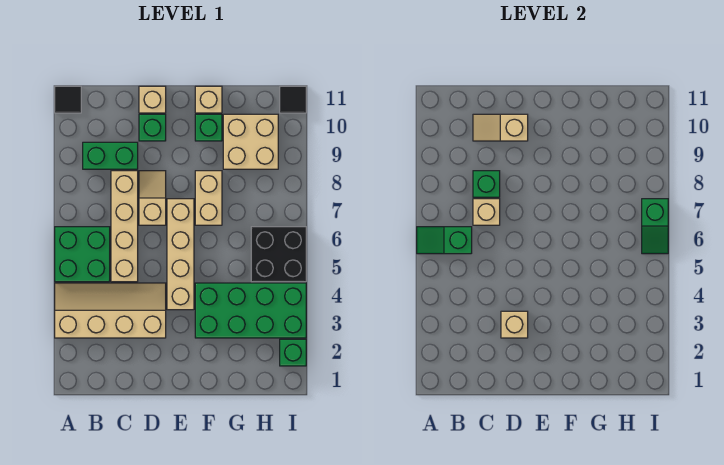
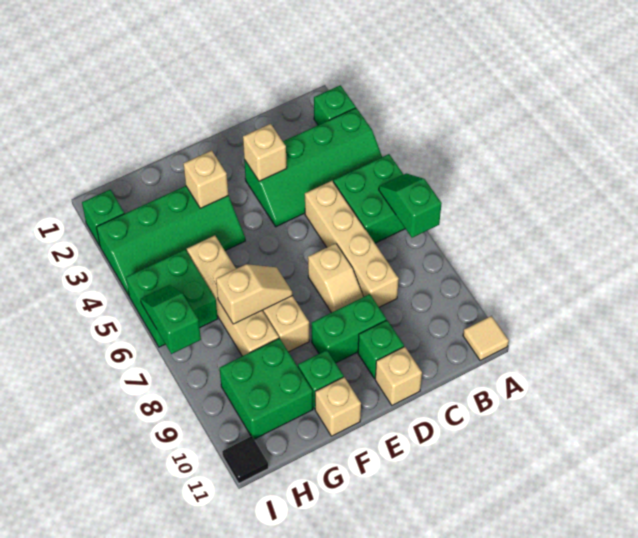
tan 2x4 slope [55,283,166,338] -> green 2x4 slope [244,108,382,227]
green 1x2 slope [417,227,472,254] -> green 1x2 slope turned to [379,173,442,238]
black 1x1 tile [55,86,81,113] -> tan 1x1 tile [463,316,509,360]
green 1x2 brick [83,142,138,169] -> green 1x2 brick moved to [312,294,386,363]
tan 1x1 brick [473,199,500,225] -> tan 1x1 brick moved to [183,150,228,208]
green 1x1 brick [473,171,500,197] -> green 1x1 brick moved to [314,85,356,125]
tan 1x2 slope [473,114,528,141] -> tan 1x2 slope moved to [216,264,292,324]
tan 1x4 brick [167,199,194,310] -> tan 1x4 brick moved to [187,236,279,356]
green 2x4 brick [195,283,306,338] -> green 2x4 slope [96,186,245,295]
tan 2x2 brick [223,114,278,169] -> green 2x2 brick [220,338,313,439]
black 2x2 brick [251,227,306,282] -> green 2x2 brick [126,250,218,347]

